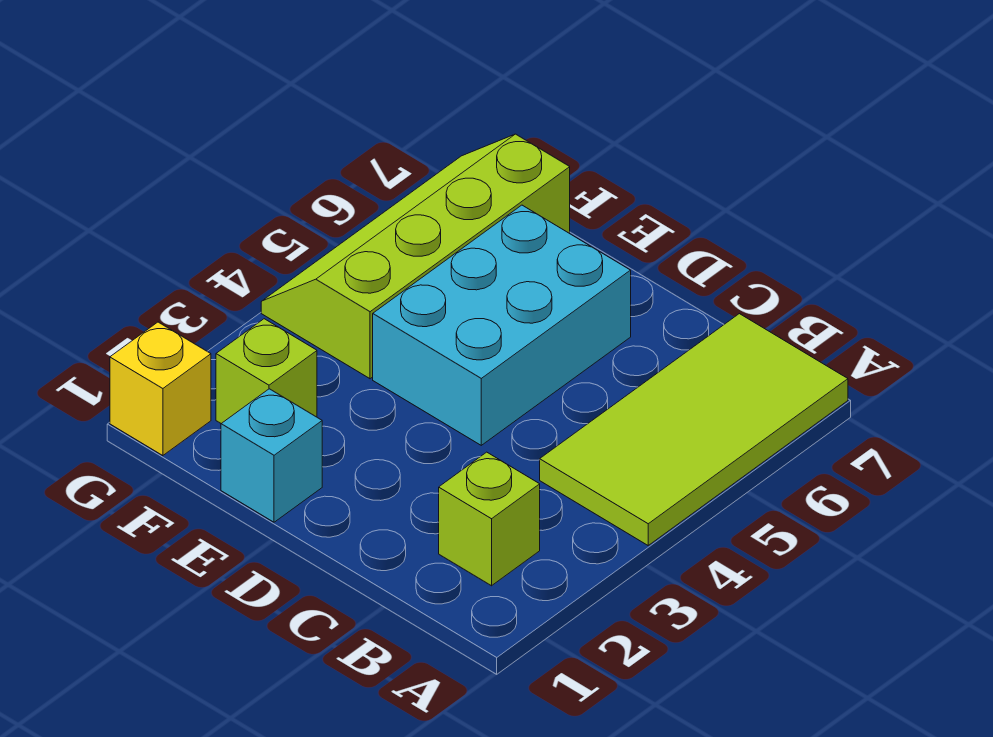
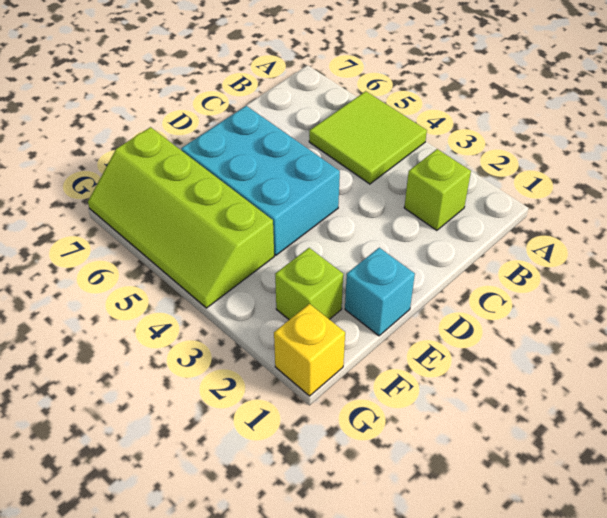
lime 2x4 tile [540,314,848,545] -> lime 2x2 tile [309,91,427,184]

